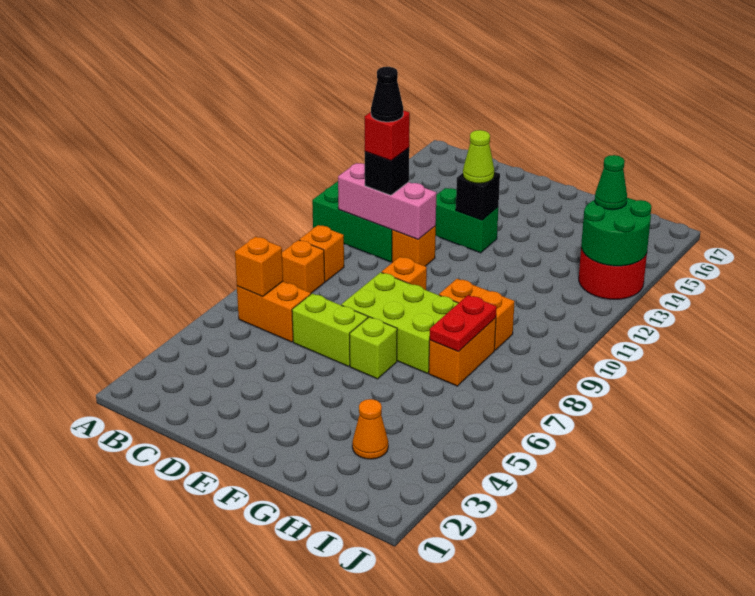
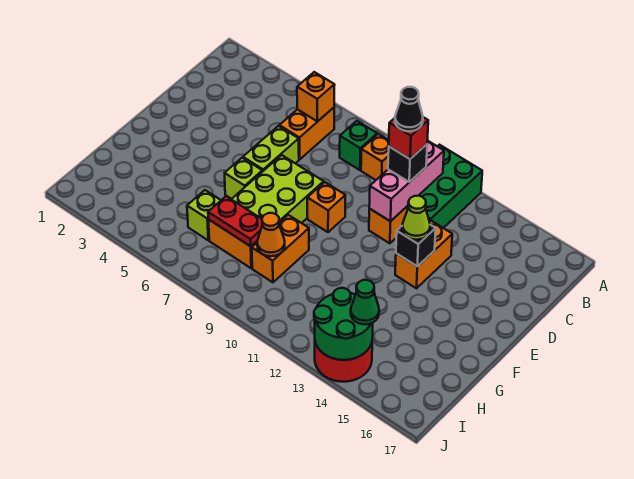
orange 1x1 brick [282,240,325,293] -> green 1x1 brick [340,121,377,170]
green 1x2 brick [436,188,498,253] -> orange 1x2 brick [395,221,452,288]
orange 1x1 cone [352,399,388,459] -> orange 1x1 cone moved to [257,213,285,256]
none -> lime 1x1 brick [187,190,221,240]

